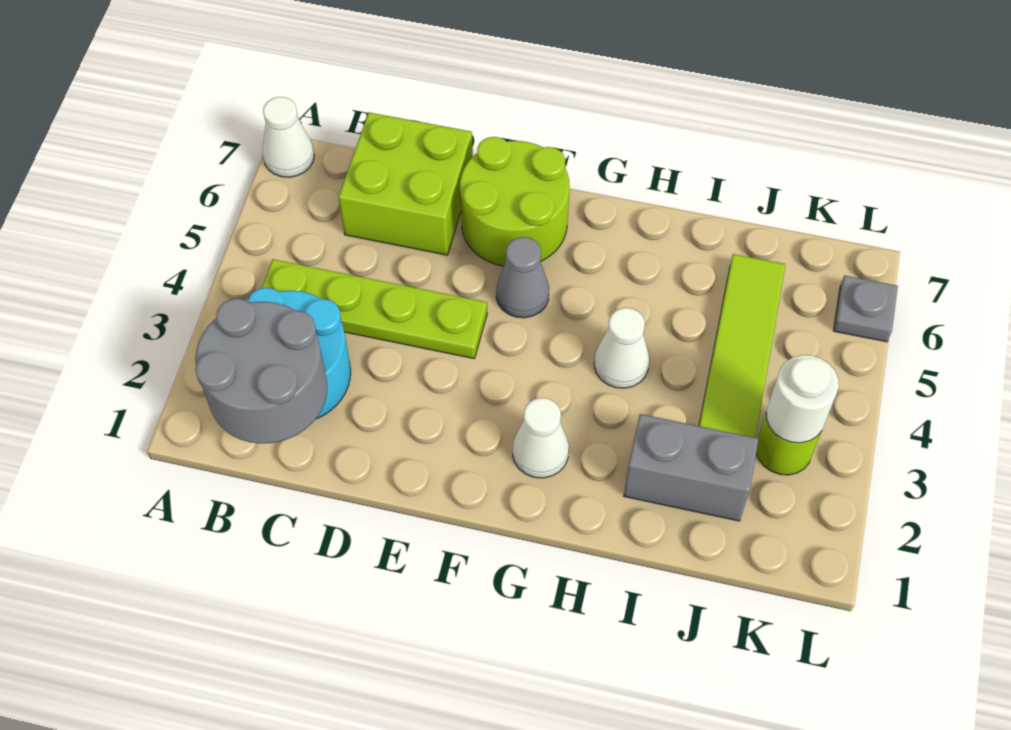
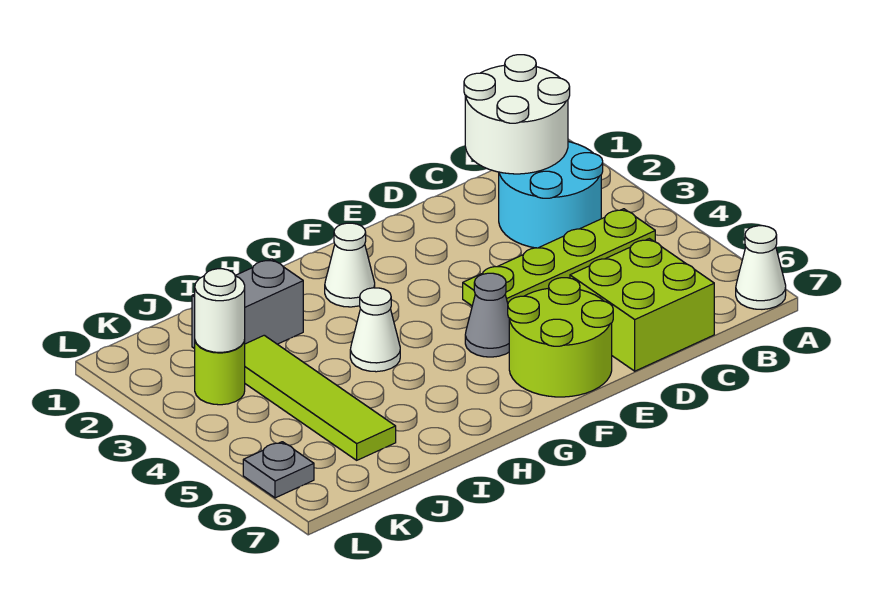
grey 2x2 round brick [195,299,327,443] -> white 2x2 round brick [464,55,570,174]

